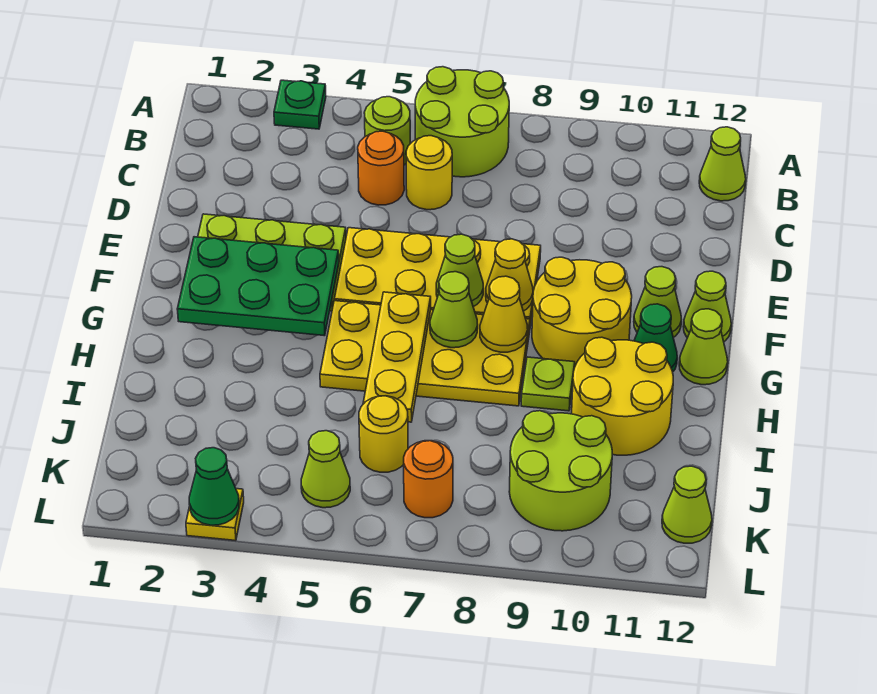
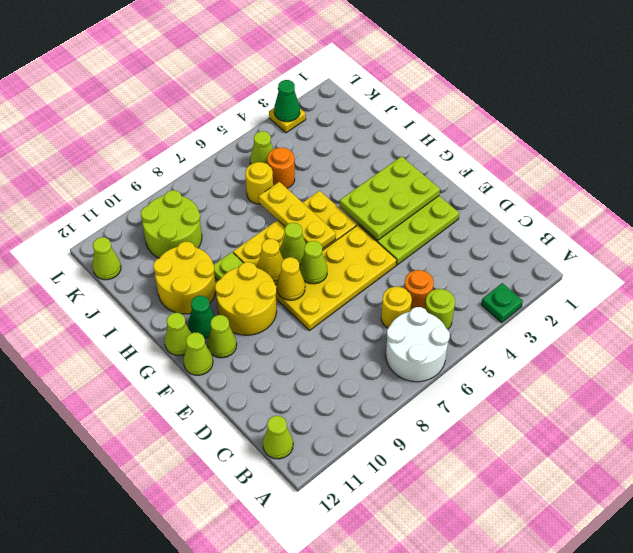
lime 2x2 round brick [415,67,509,177] -> white 2x2 round brick [386,307,450,382]
green 2x3 plate [177,237,339,336] -> lime 2x3 plate [340,156,440,240]
orange 1x1 round brick [404,441,453,518] -> orange 1x1 round brick moved to [267,148,295,188]

